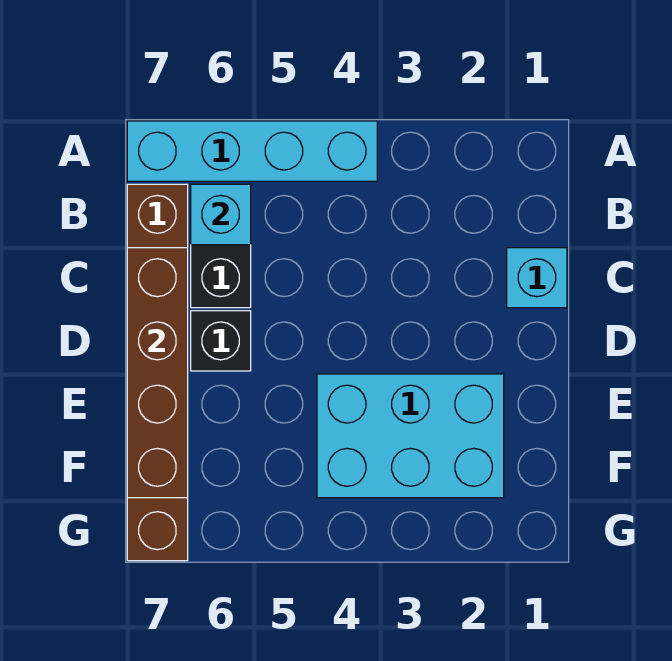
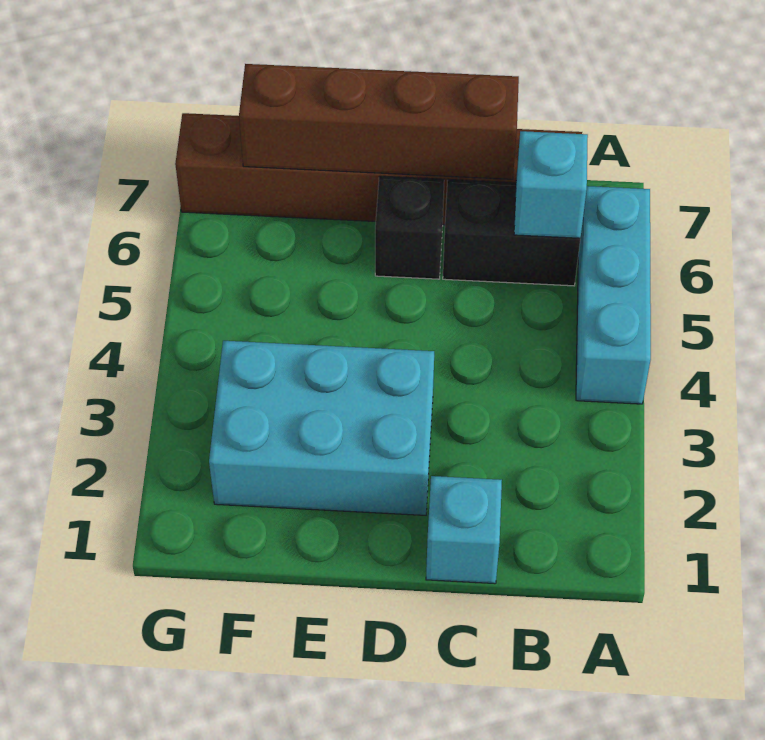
cyan 1x4 brick [127,121,377,181] -> cyan 1x3 brick [576,186,651,404]
cyan 2x3 brick [317,374,504,498] -> cyan 2x3 brick turned to [209,341,434,515]

